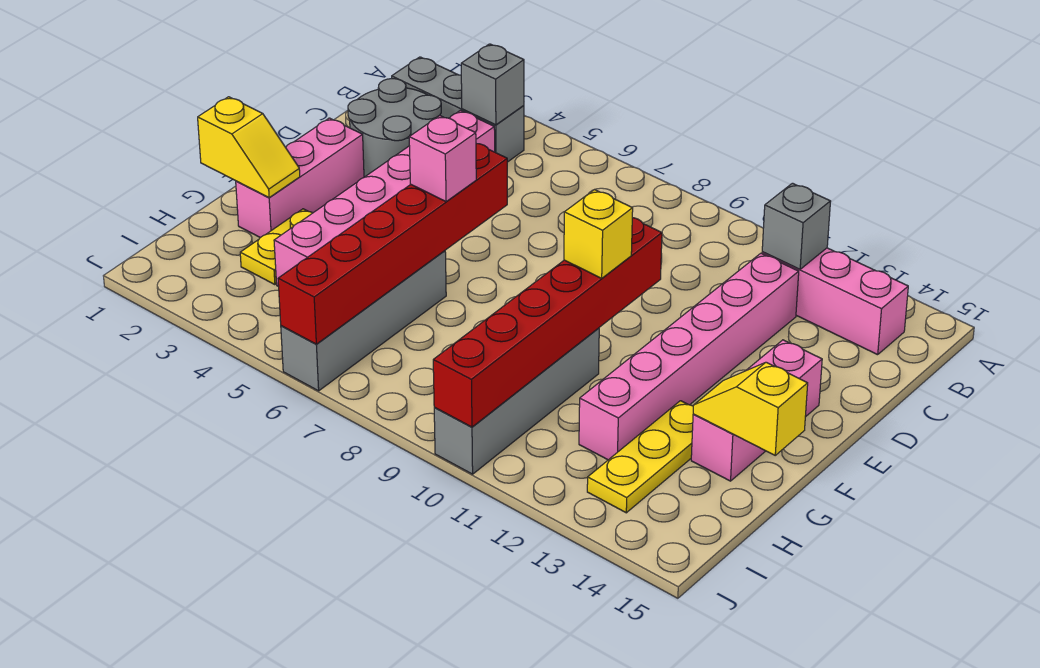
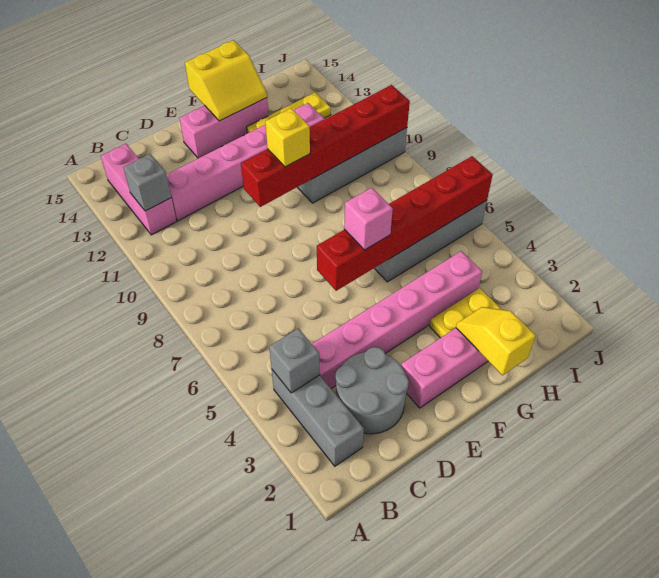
yellow 1x2 slope [693,362,808,455] -> yellow 2x2 slope [185,40,267,121]

